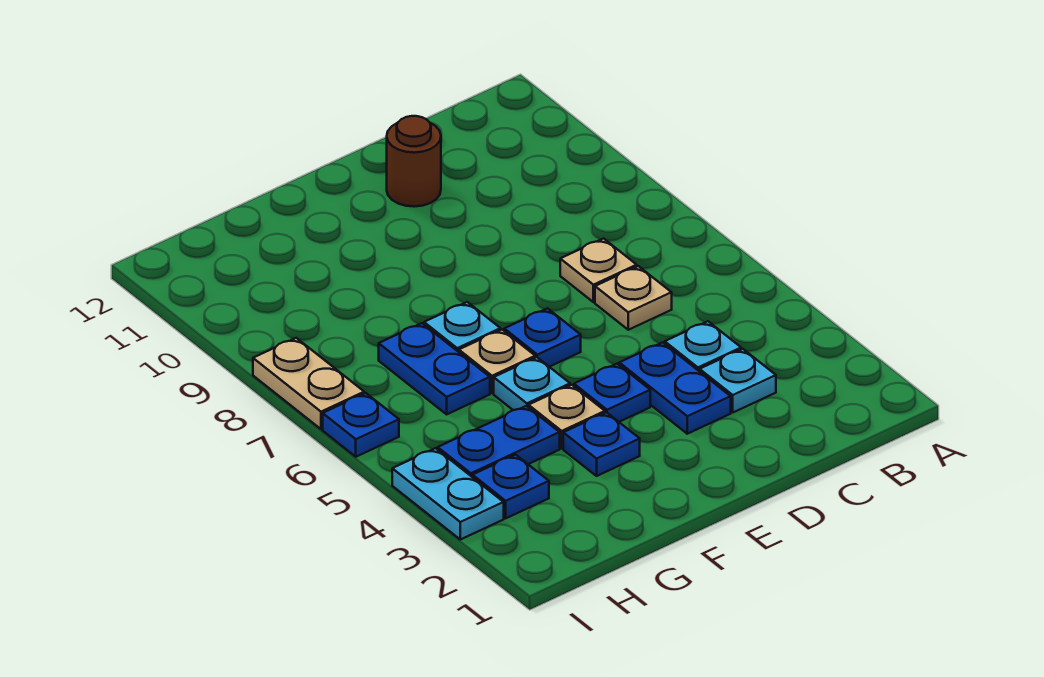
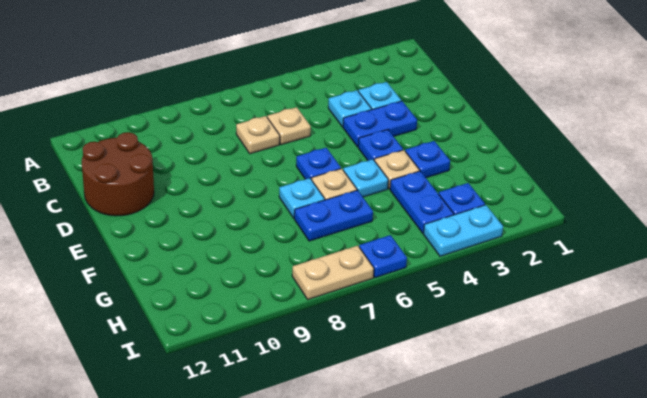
brown 1x1 round brick [387,116,441,207] -> brown 2x2 round brick [82,132,154,216]

